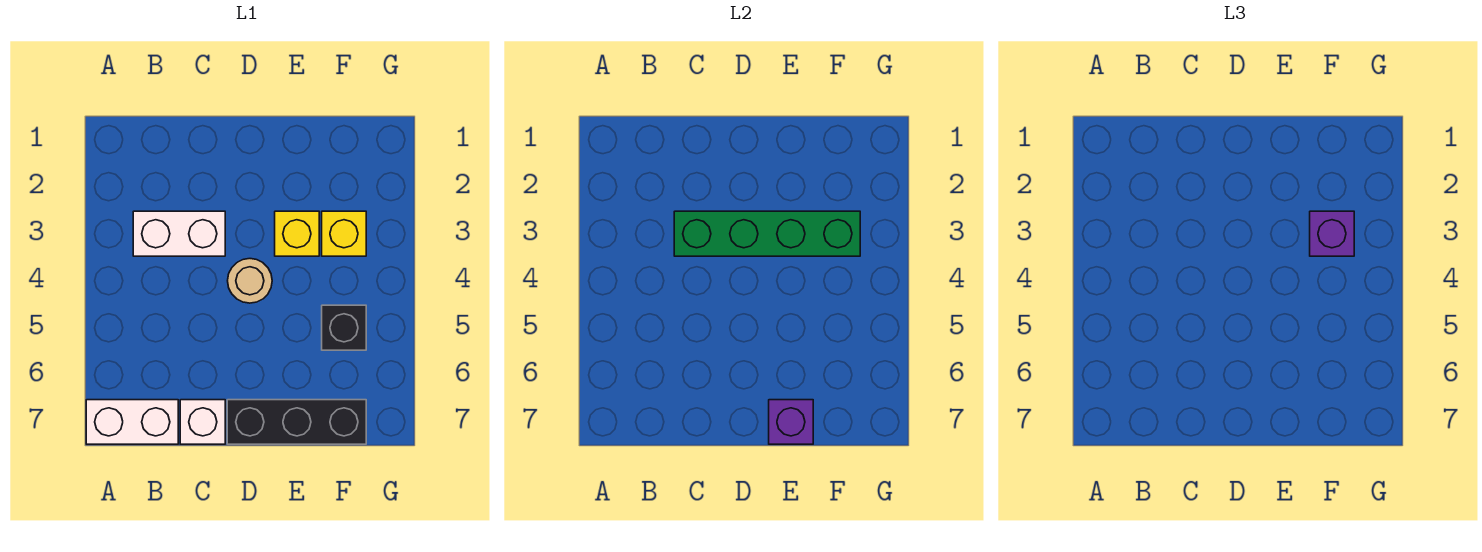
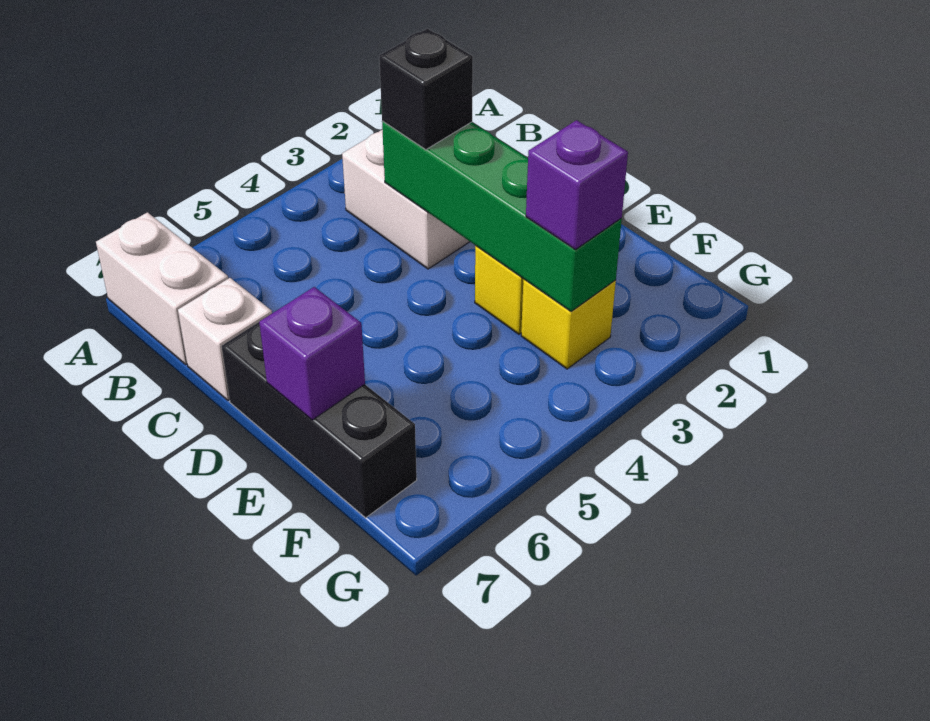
tan 1x1 round brick [228,259,272,303] -> none
black 1x1 brick [322,305,366,350] -> black 1x1 brick moved to [379,28,473,150]

